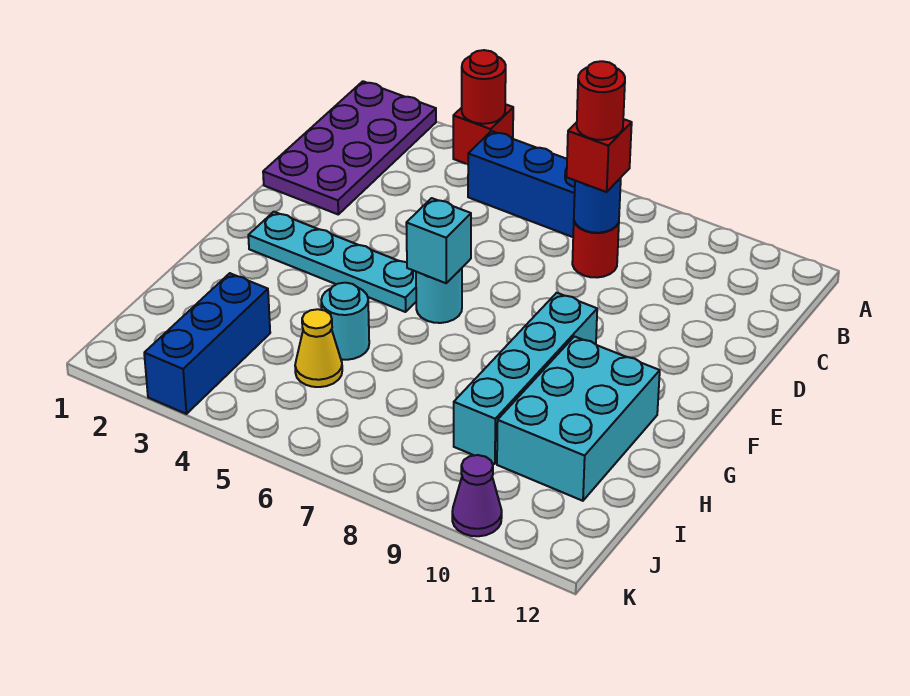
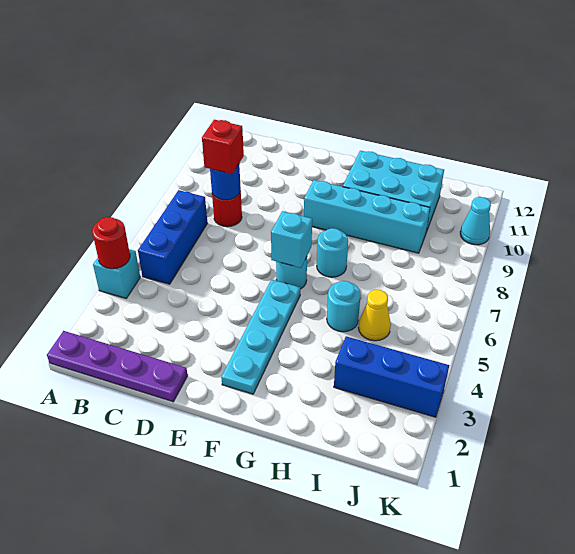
purple 2x4 plate [263,81,436,214] -> purple 1x4 plate [47,331,188,402]
red 1x1 brick [453,104,513,164] -> cyan 1x1 brick [93,249,140,298]
red 1x1 round brick [577,61,625,140] -> none
none -> cyan 1x1 round brick [317,228,348,277]
purple 1x1 cone [452,455,502,536] -> cyan 1x1 cone [460,197,491,245]

